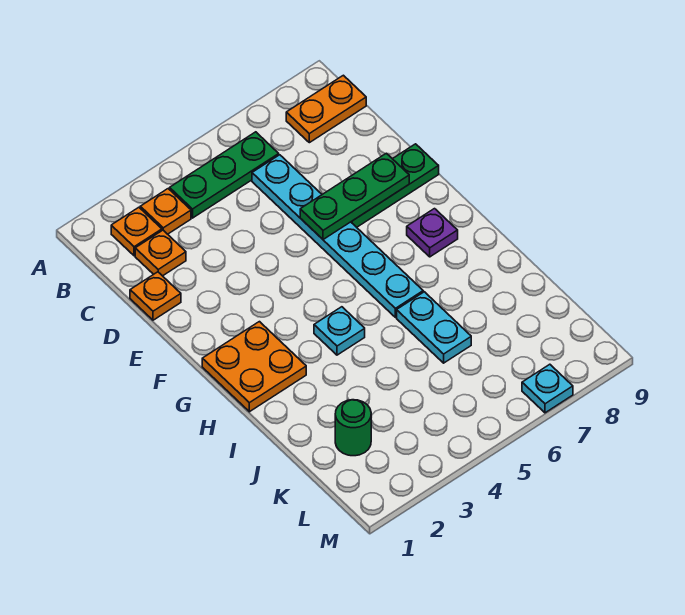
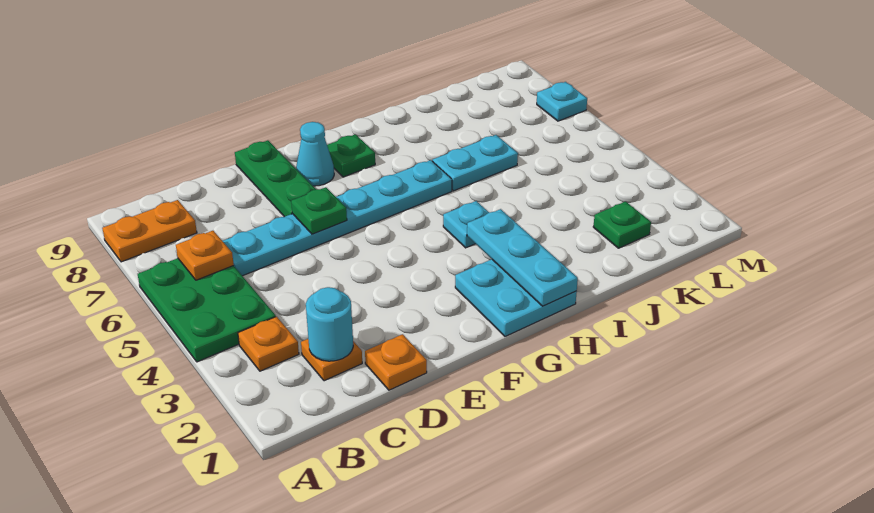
orange 1x1 plate [111,207,162,256] -> orange 1x1 plate moved to [176,231,234,280]
green 1x3 plate [170,132,279,218] -> green 2x3 plate [138,258,276,362]
orange 1x2 plate [286,75,366,143] -> orange 1x2 plate turned to [102,200,197,262]
none -> cyan 1x1 round brick [306,287,353,361]
green 1x3 plate [300,153,409,239] -> green 1x1 plate [291,187,347,234]
none -> cyan 1x1 cone [296,122,334,186]
orange 2x2 plate [202,322,306,412] -> cyan 2x2 plate [455,259,577,336]
purple 1x1 plate [407,209,458,257] -> green 1x1 plate [327,134,375,177]
none -> cyan 1x3 plate [467,209,578,306]
green 1x1 round brick [335,400,371,456] -> green 1x1 plate [593,201,651,248]

